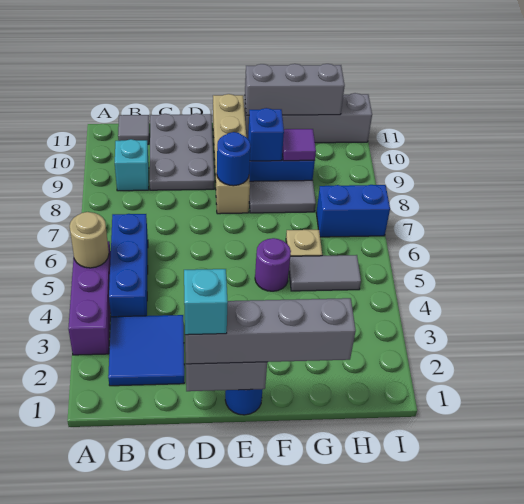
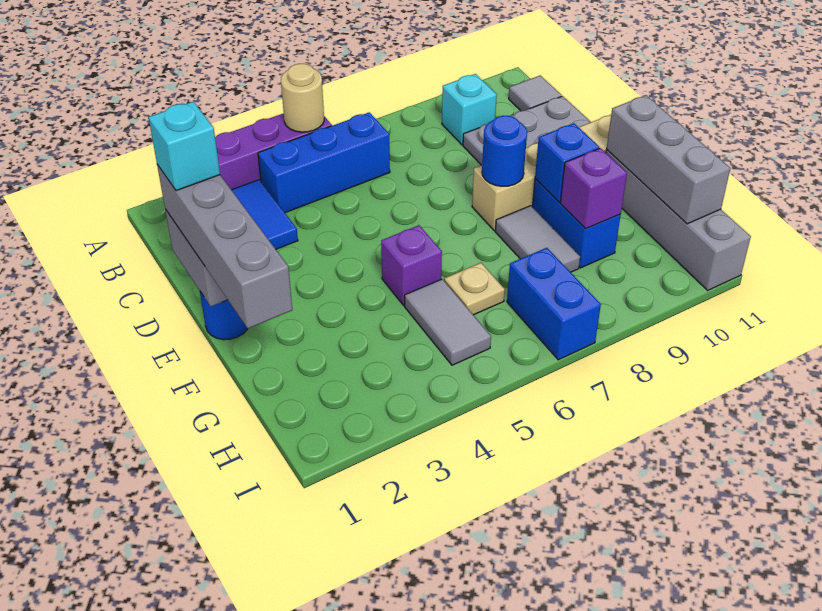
purple 1x1 round brick [255,238,291,291] -> purple 1x1 brick [381,225,442,306]
purple 1x1 tile [282,129,316,161] -> purple 1x1 brick [560,148,627,229]

